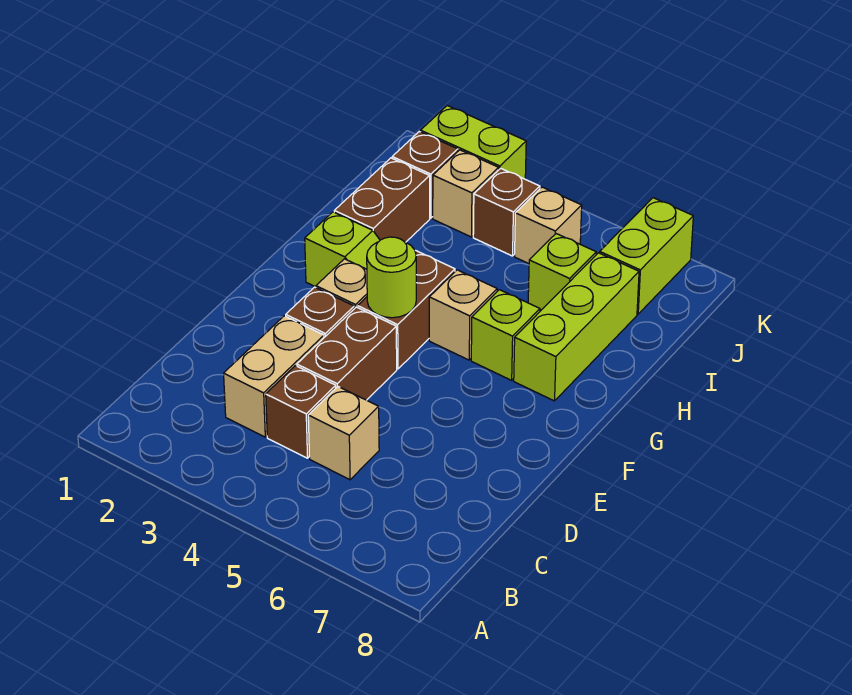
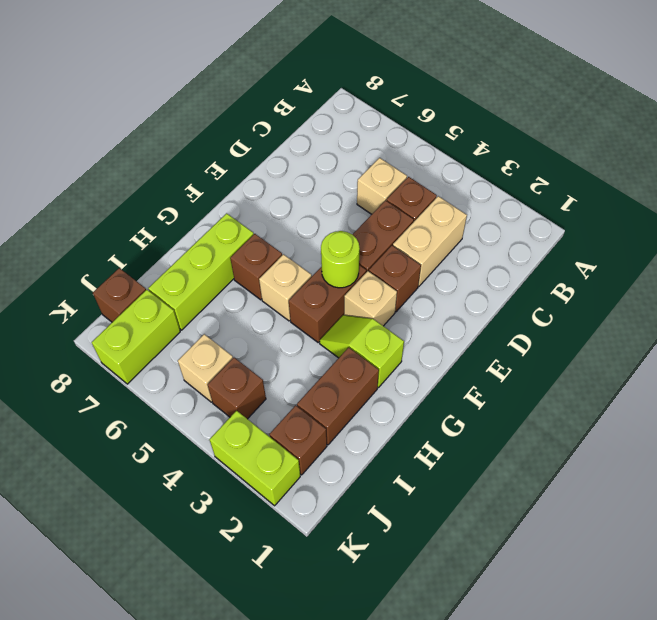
lime 1x1 brick [471,290,540,380] -> brown 1x1 brick [230,234,282,300]
lime 1x1 brick [528,234,596,310] -> none
tan 1x1 brick [433,150,499,237] -> none
none -> brown 1x1 brick [93,268,146,322]

